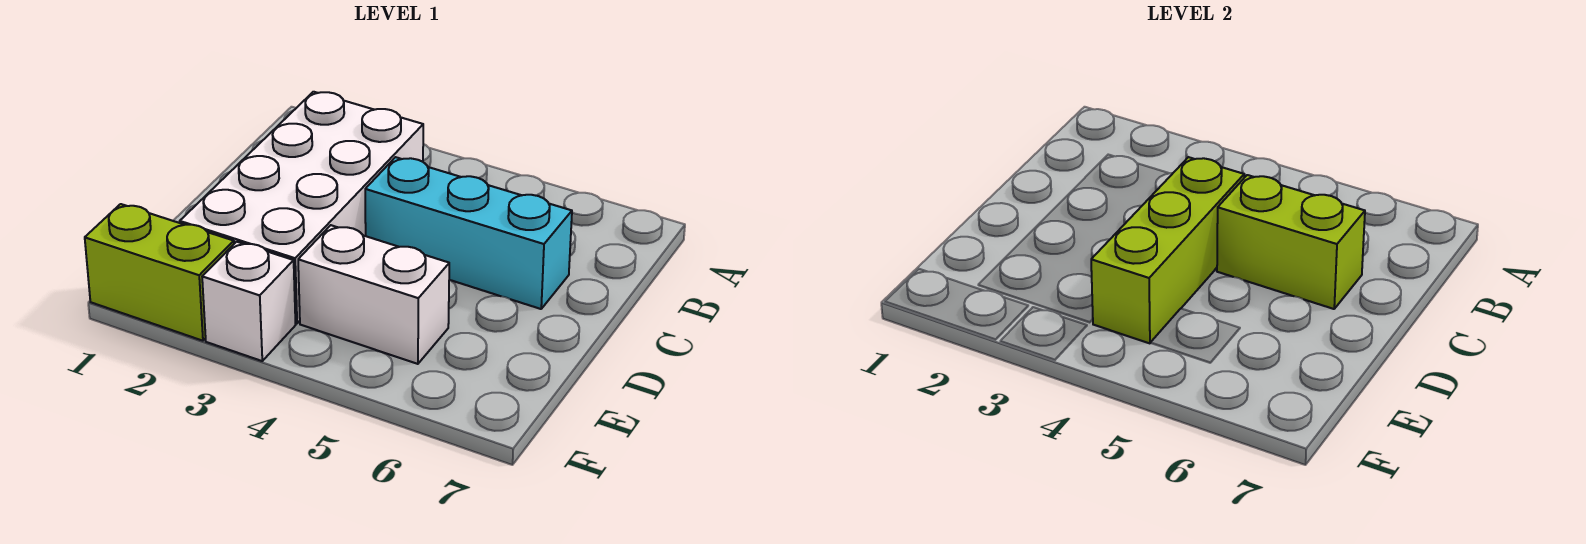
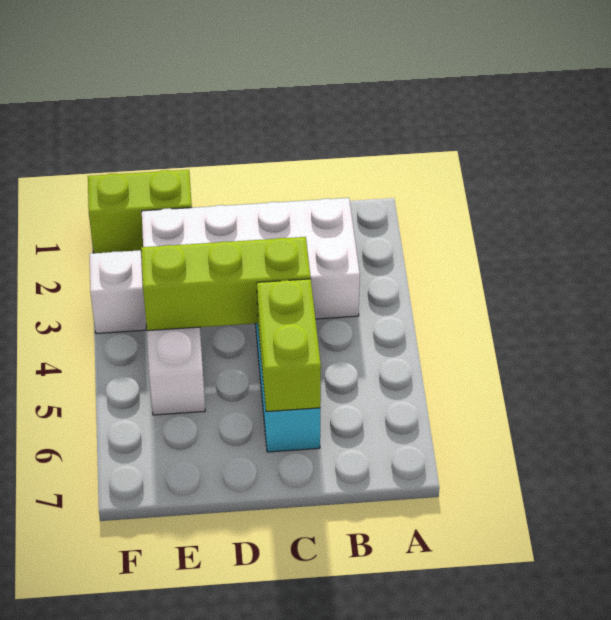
lime 1x2 brick [85,204,234,341] -> lime 1x2 brick turned to [88,170,192,253]

